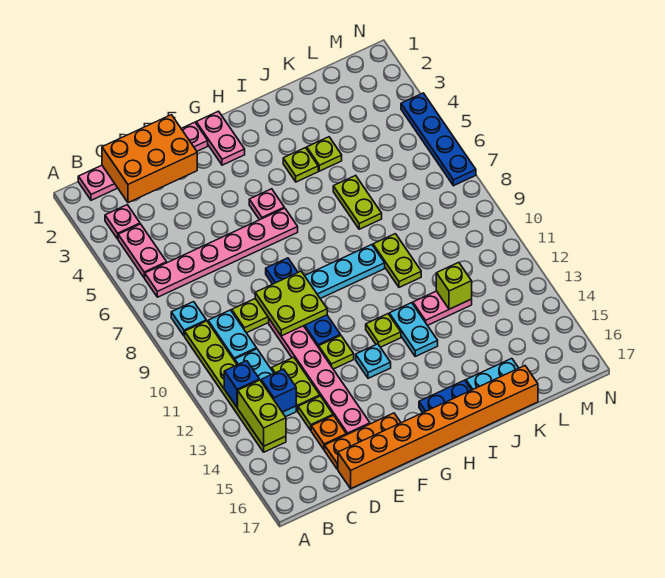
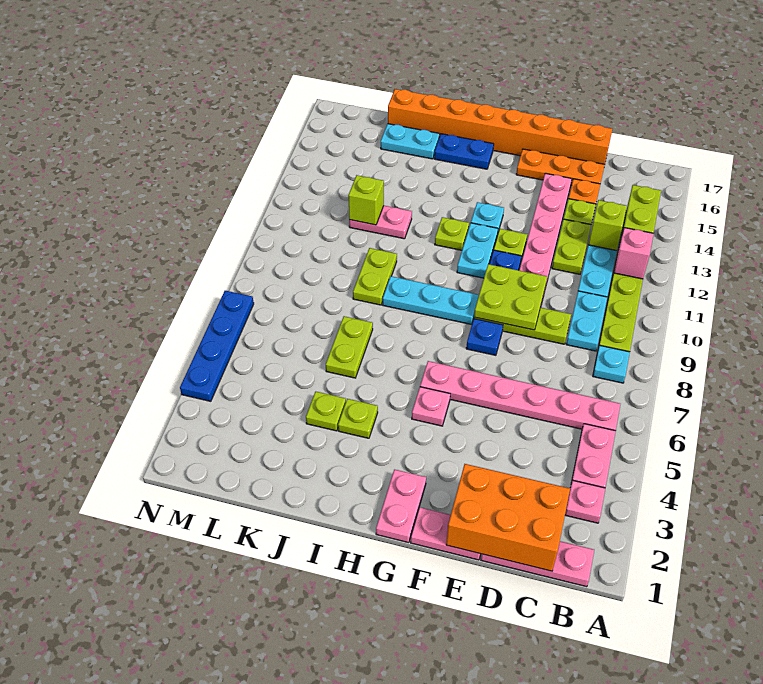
blue 1x1 brick [224,361,259,407] -> pink 1x1 brick [614,228,654,279]
blue 1x1 brick [261,369,296,412] -> lime 1x1 brick [588,200,627,251]
cyan 1x2 plate [389,303,438,356] -> cyan 1x2 plate moved to [457,223,498,278]

